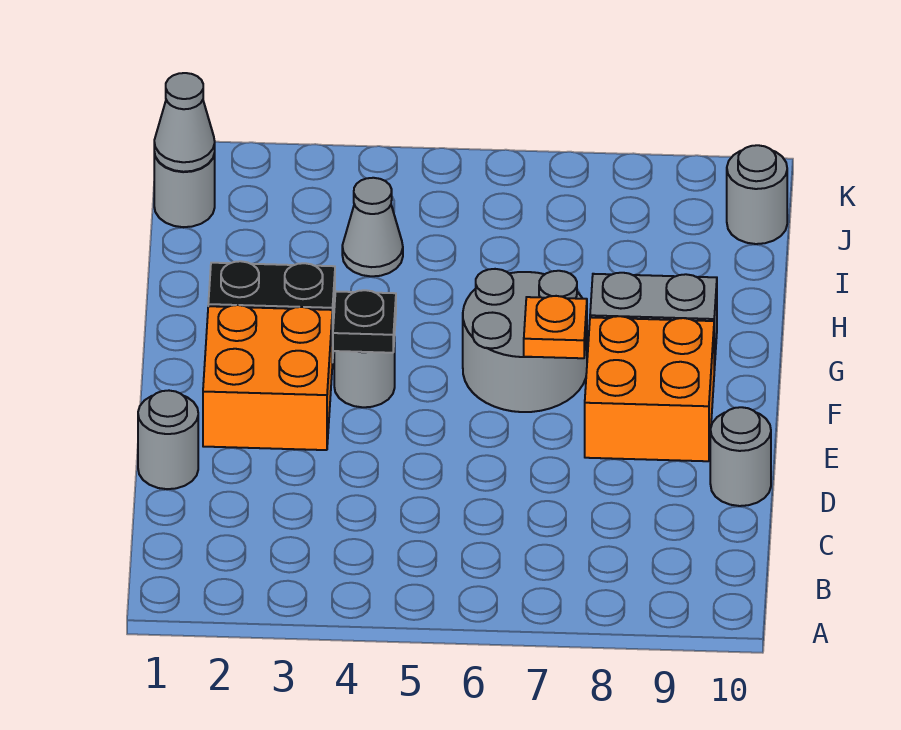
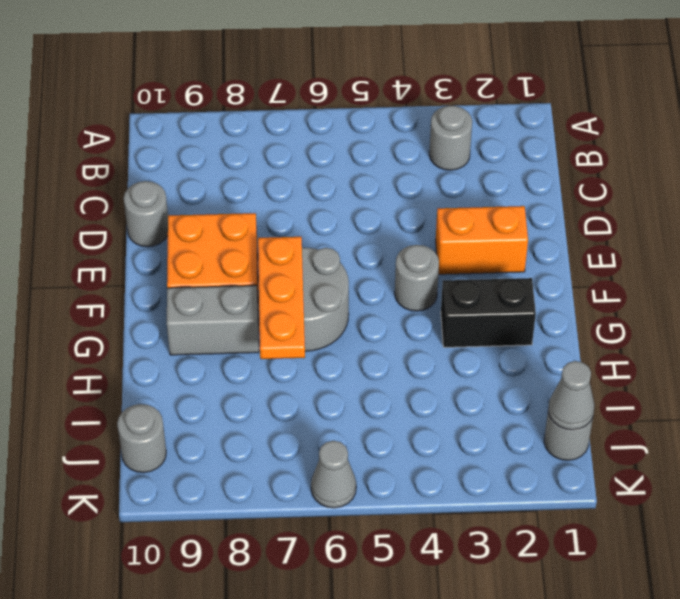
grey 1x1 round brick [138,391,198,489] -> grey 1x1 round brick moved to [429,105,472,170]
orange 2x2 brick [203,305,332,450] -> orange 1x2 brick [436,206,528,274]
black 1x1 plate [333,290,396,353] -> none
orange 1x1 plate [524,296,587,358] -> orange 1x3 plate [258,237,305,359]
grey 1x1 cone [342,178,403,276] -> grey 1x1 cone moved to [311,441,356,508]

